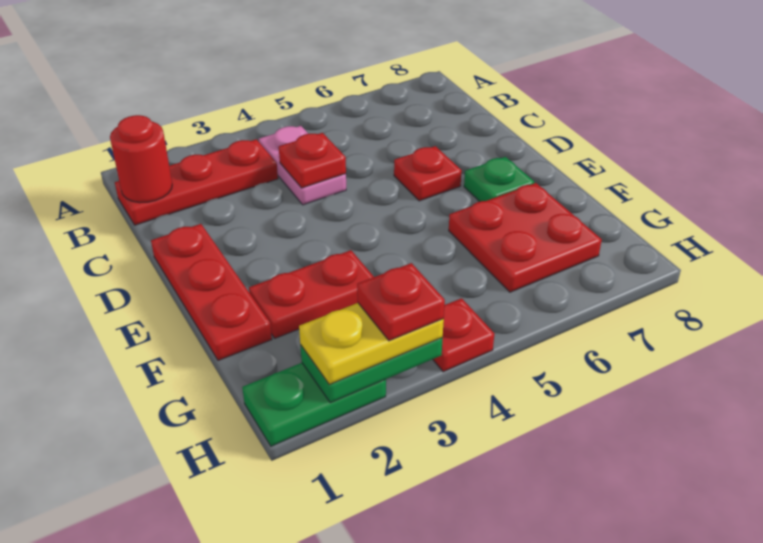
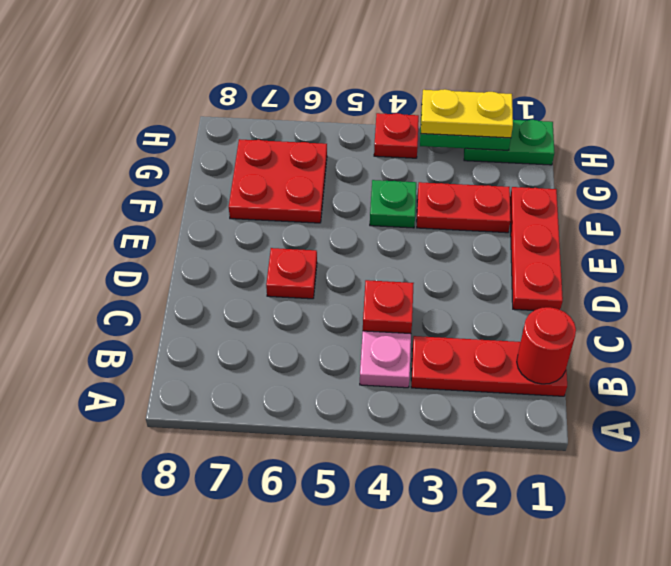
green 1x1 plate [464,157,534,202] -> green 1x1 plate moved to [370,180,416,228]
red 1x1 plate [357,263,445,341] -> none

